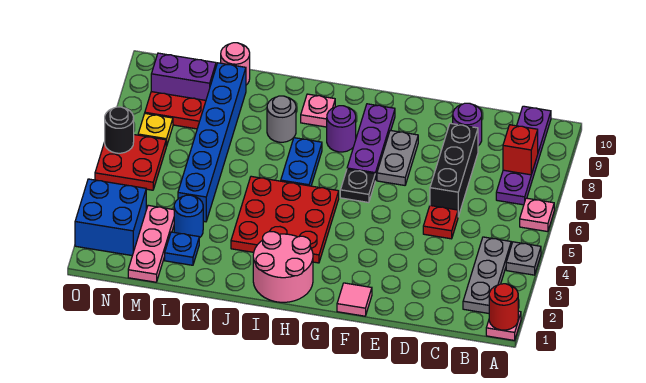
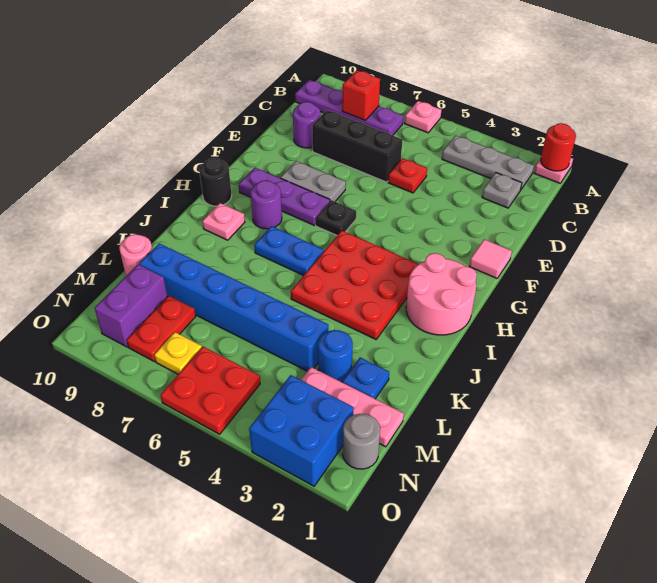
grey 1x1 plate [506,242,541,275] -> grey 1x1 plate moved to [482,173,522,208]
grey 1x1 round brick [267,96,296,142] -> grey 1x1 round brick moved to [343,414,380,469]
black 1x1 round brick [105,107,134,153] -> black 1x1 round brick moved to [199,158,232,206]

